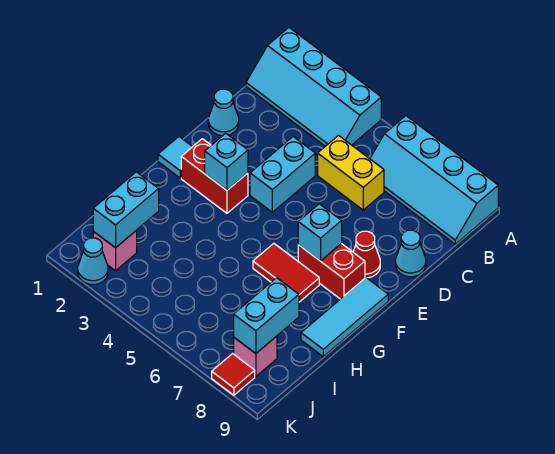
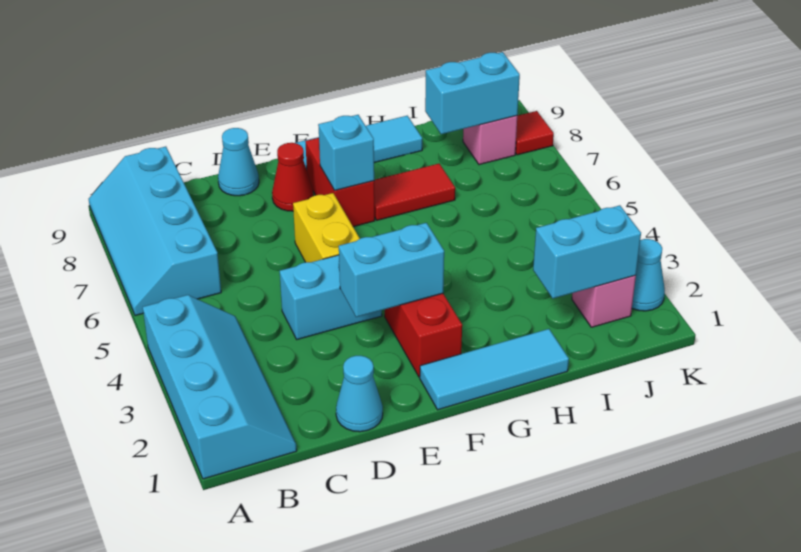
cyan 2x4 slope [370,116,498,244] -> cyan 2x4 slope turned to [89,147,221,316]
yellow 1x2 brick [318,135,384,210] -> yellow 1x2 brick moved to [293,193,360,262]
cyan 1x1 tile [158,137,192,178] -> cyan 1x3 tile [420,329,569,410]
cyan 1x1 brick [205,133,248,190] -> cyan 1x2 brick [339,223,444,317]
red 1x2 tile [253,243,319,302] -> red 1x2 tile turned to [374,164,455,220]

